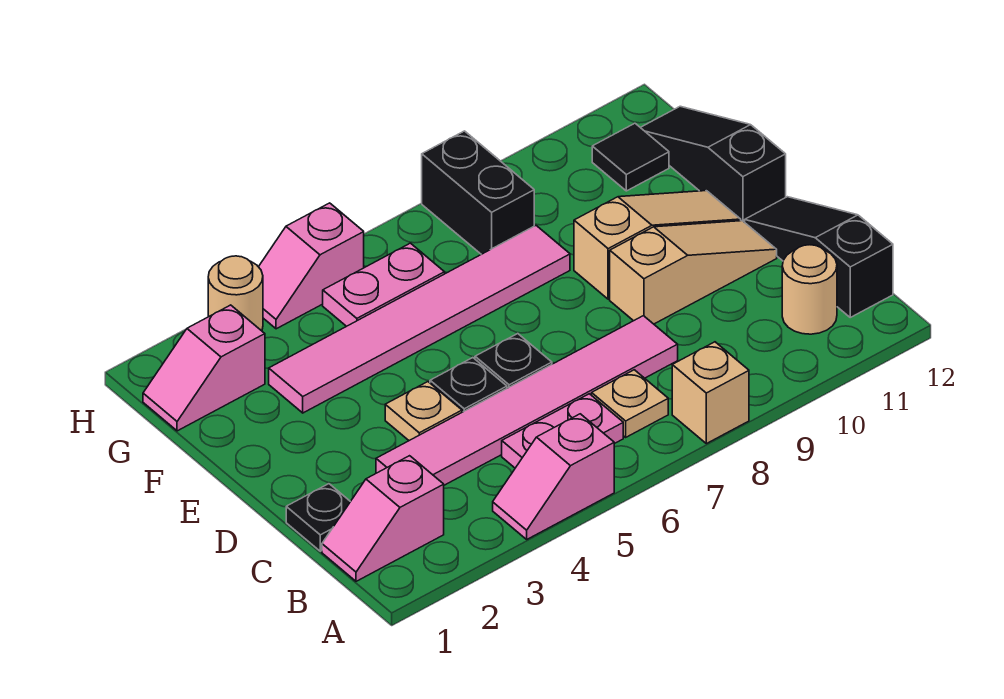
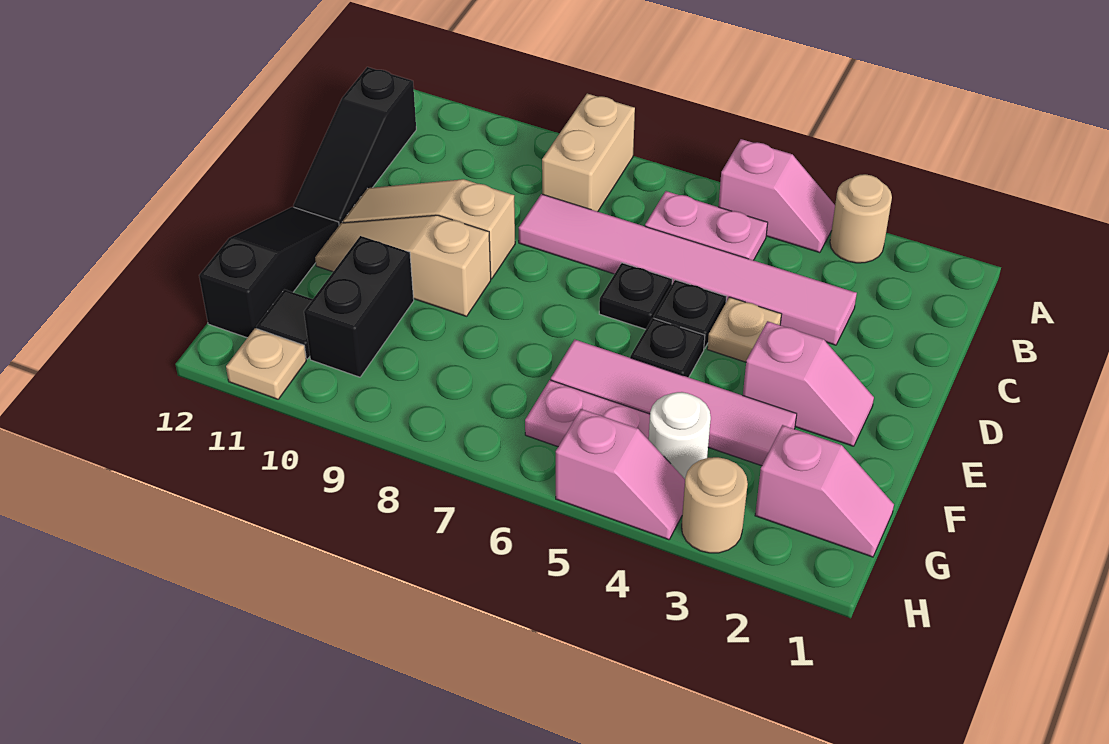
tan 1x1 brick [672,342,749,444] -> tan 1x2 brick [542,94,635,212]
pink 1x2 slope [322,456,444,581] -> pink 1x2 slope moved to [743,321,874,446]
tan 1x1 plate [592,370,668,437] -> tan 1x1 plate moved to [226,328,306,399]
tan 1x1 round brick [782,245,837,334] -> tan 1x1 round brick moved to [830,174,892,263]
black 1x1 plate [286,484,350,551] -> black 1x1 plate moved to [630,318,705,377]
black 1x3 slope [640,106,786,222] -> black 1x3 slope turned to [199,207,339,338]
pink 1x6 tile [269,226,570,413] -> pink 1x4 tile [551,339,797,466]
none -> white 1x1 round brick [649,392,711,479]
black 1x2 brick [422,131,534,254] -> black 1x2 brick moved to [304,236,414,377]

